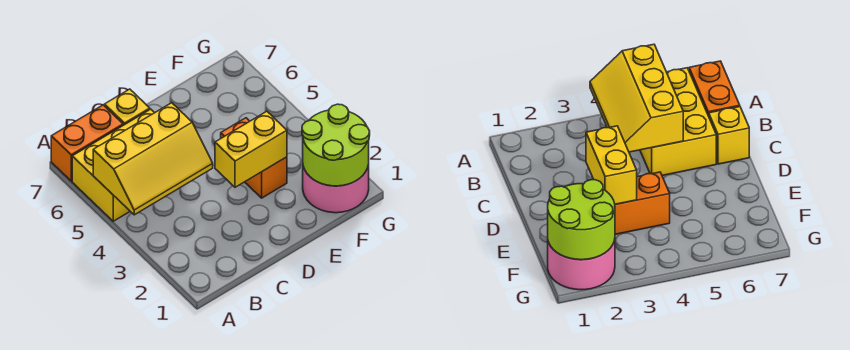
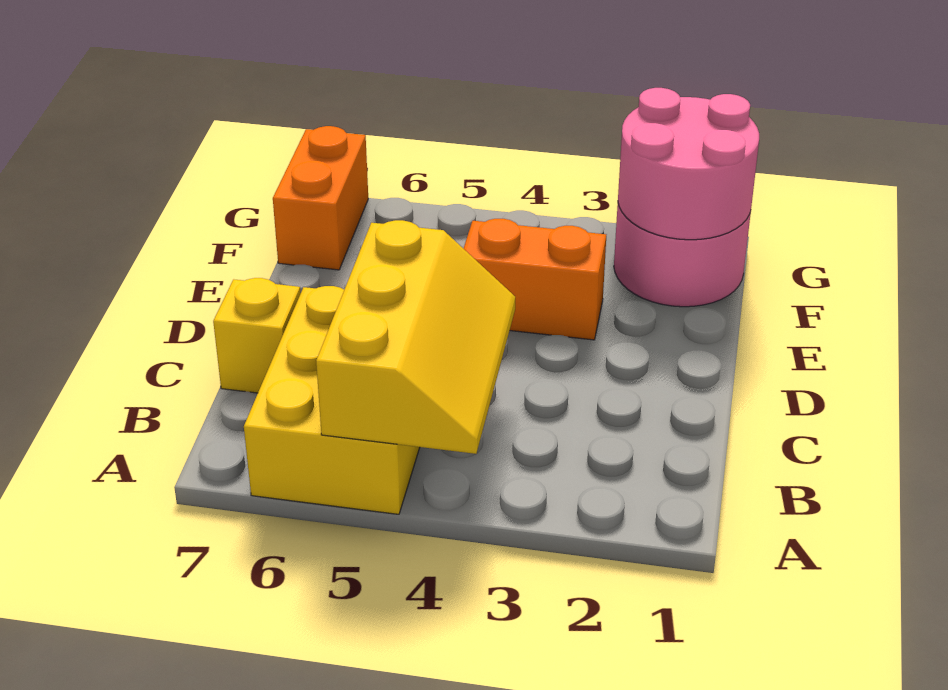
orange 1x2 brick [51,105,123,181] -> orange 1x2 brick moved to [273,126,368,270]
yellow 1x2 brick [215,111,287,187] -> none
lime 2x2 round brick [302,104,370,186] -> pink 2x2 round brick [618,88,759,240]

